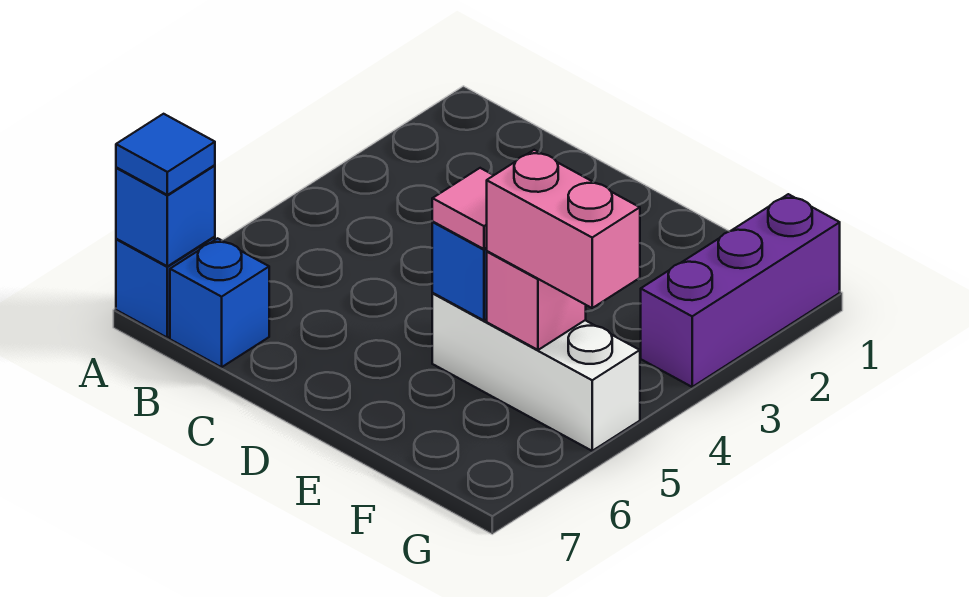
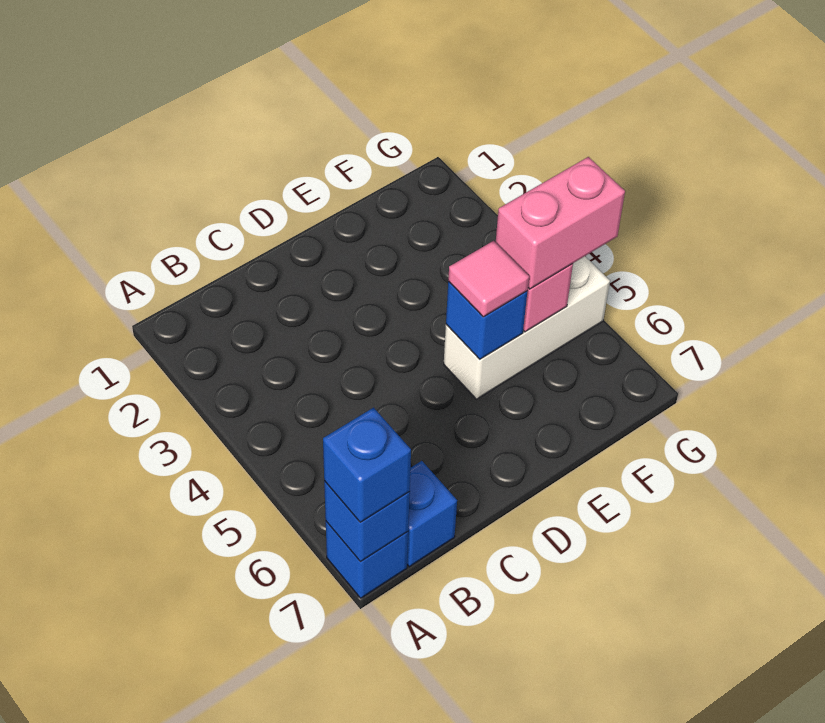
blue 1x1 tile [116,114,215,195] -> blue 1x1 brick [323,408,411,522]
purple 1x3 brick [641,194,840,387] -> none

